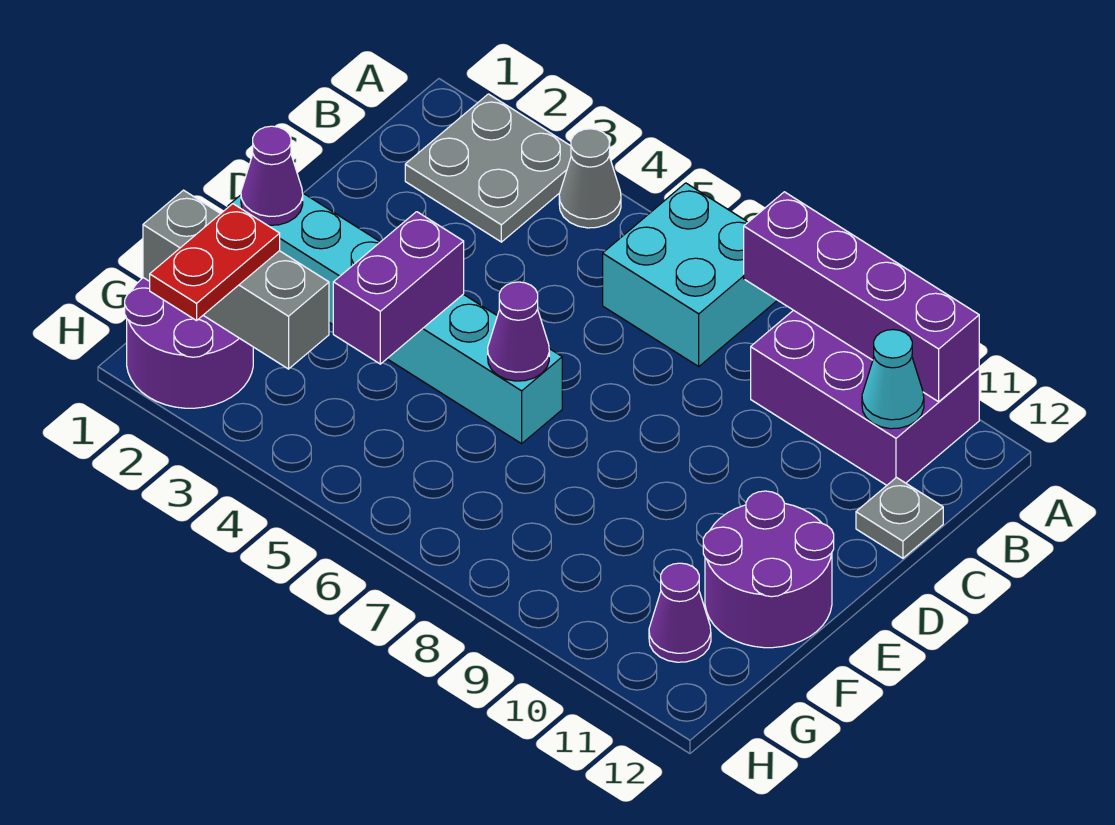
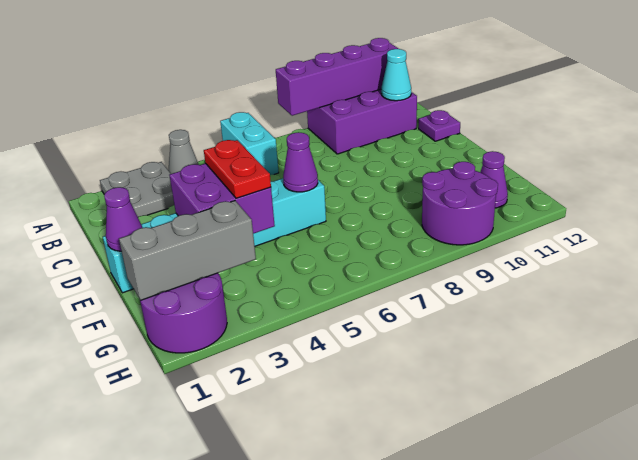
cyan 2x2 brick [603,183,777,366] -> cyan 1x2 brick [220,112,279,175]
grey 1x1 plate [856,478,943,558] -> purple 1x1 plate [419,110,460,141]
purple 1x2 brick [333,212,464,364] -> purple 2x2 brick [169,163,275,234]
purple 2x2 round brick [703,491,834,648] -> purple 2x2 round brick moved to [422,162,498,245]
red 1x2 plate [150,204,280,321] -> red 1x2 plate moved to [204,140,271,198]

